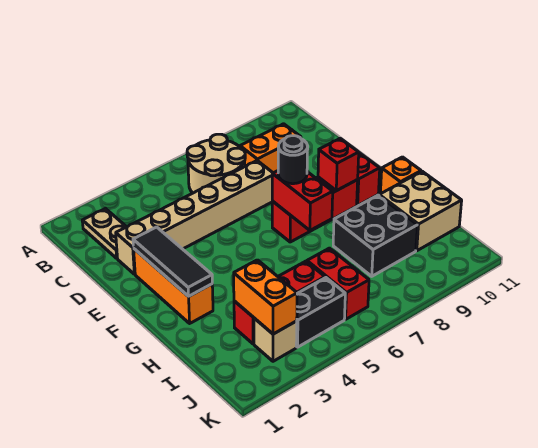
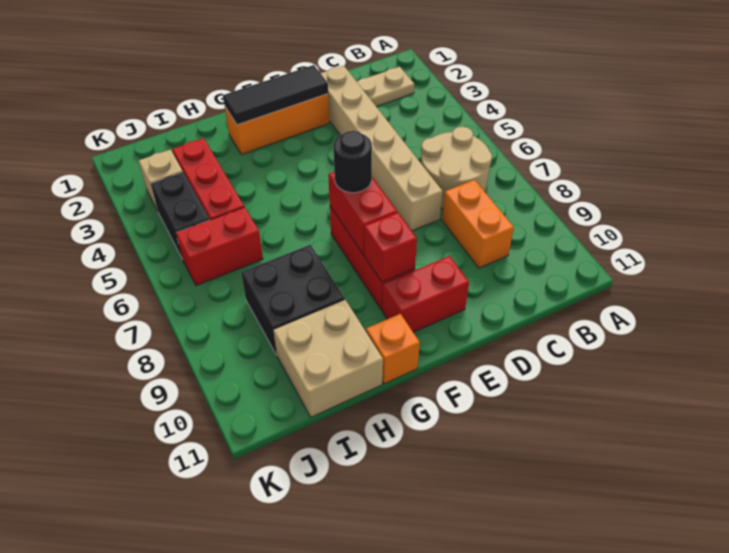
red 1x2 brick [272,171,333,230] -> red 1x2 brick turned to [328,172,397,255]
orange 1x2 brick [234,260,297,334] -> none

